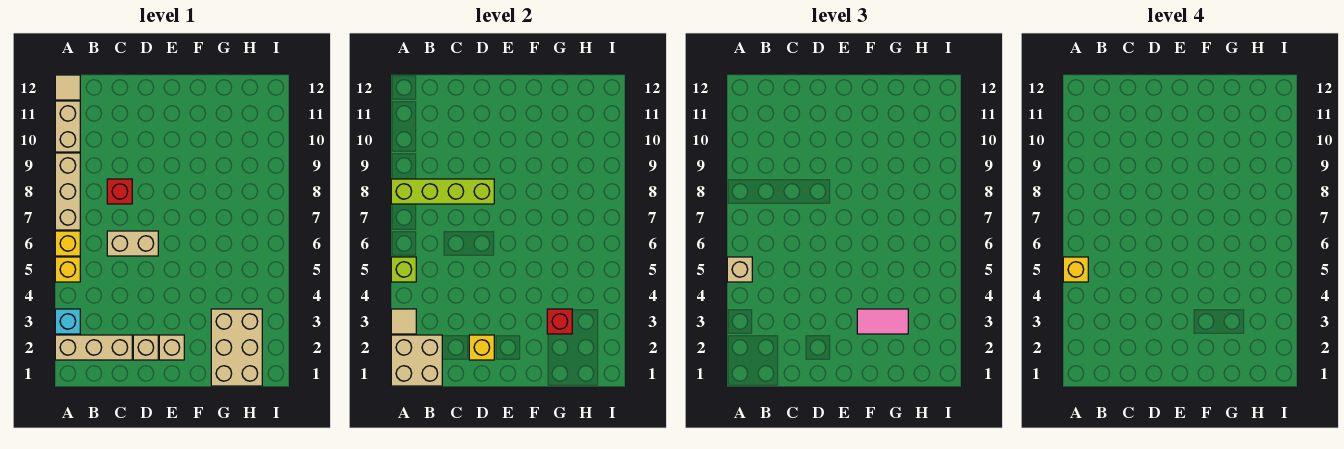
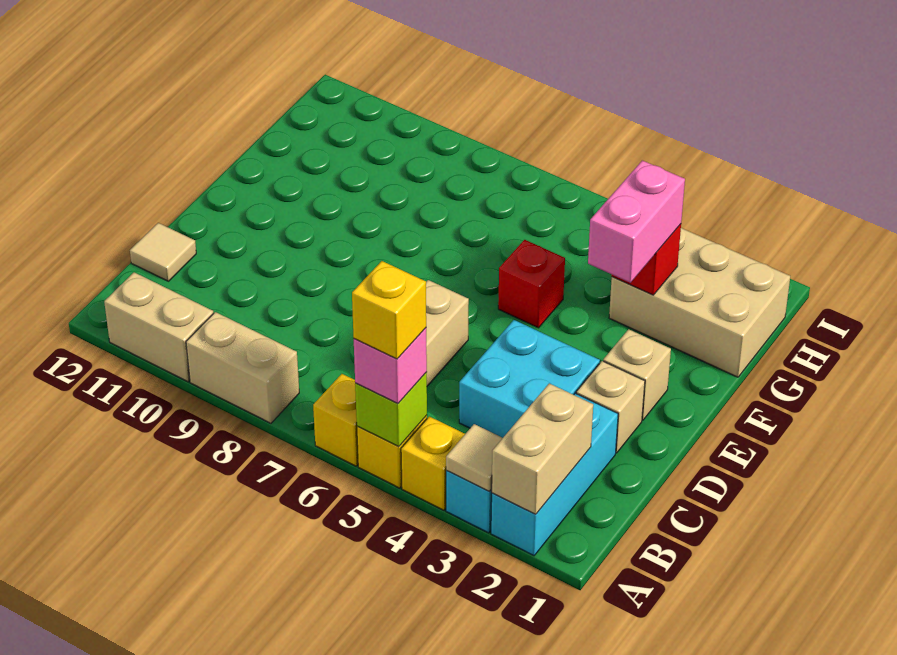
tan 2x2 brick [391,335,442,386] -> tan 1x2 brick [491,383,593,514]
tan 1x3 brick [55,335,132,360] -> cyan 1x3 brick [491,393,618,556]
tan 1x1 brick [727,257,752,282] -> pink 1x1 brick [354,328,427,403]
tan 1x3 brick [55,153,80,230] -> tan 1x2 brick [186,312,299,423]
lime 1x4 brick [391,179,494,204] -> none
tan 1x1 tile [55,75,80,100] -> tan 1x1 tile moved to [130,223,196,281]
none -> cyan 2x2 brick [459,320,600,438]
red 1x1 brick [107,179,132,204] -> red 1x1 brick moved to [498,240,565,328]
yellow 1x1 brick [469,335,494,360] -> yellow 1x1 brick moved to [401,416,465,510]
pink 1x2 tile [857,309,908,334] -> pink 1x2 brick [588,160,685,283]

